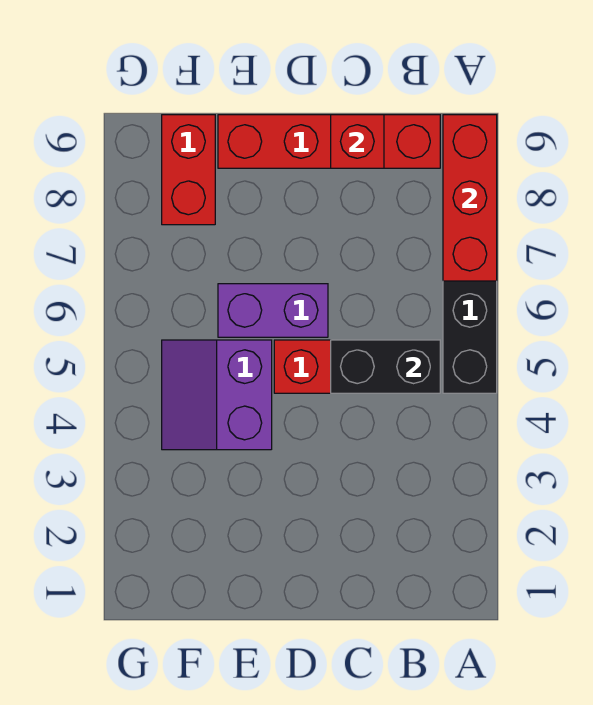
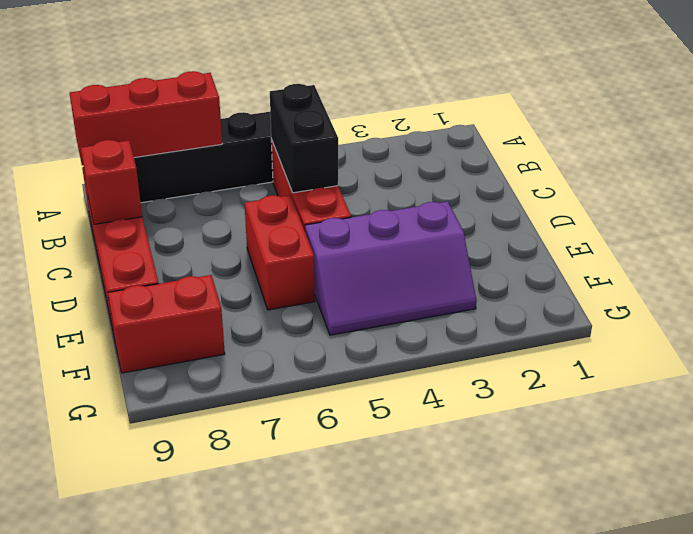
purple 1x2 brick [218,284,328,337] -> red 1x2 brick [245,195,315,310]
purple 2x2 slope [162,340,272,450] -> purple 2x3 slope [305,202,477,335]

